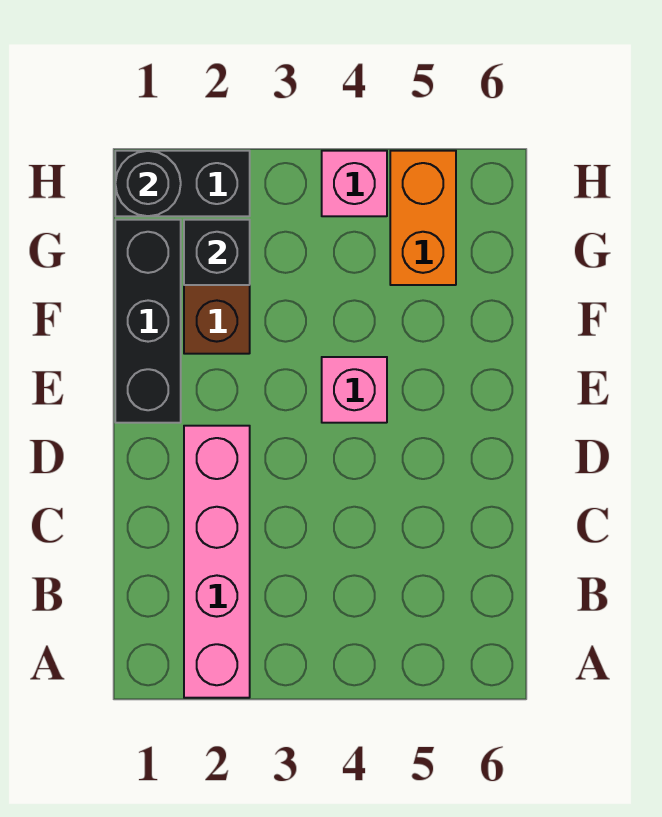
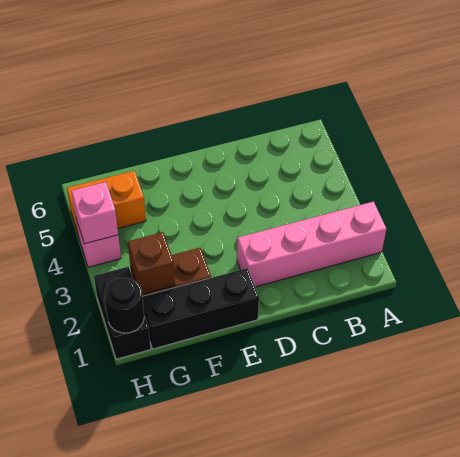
pink 1x1 brick [322,357,387,423] -> pink 1x1 brick moved to [71,182,118,244]
black 1x1 brick [184,220,250,285] -> brown 1x1 brick [128,232,175,295]

